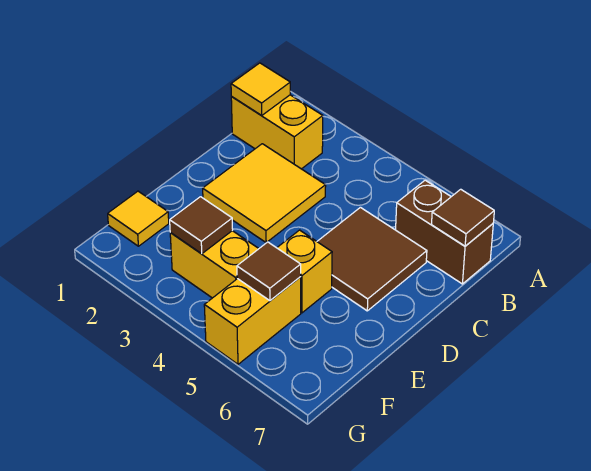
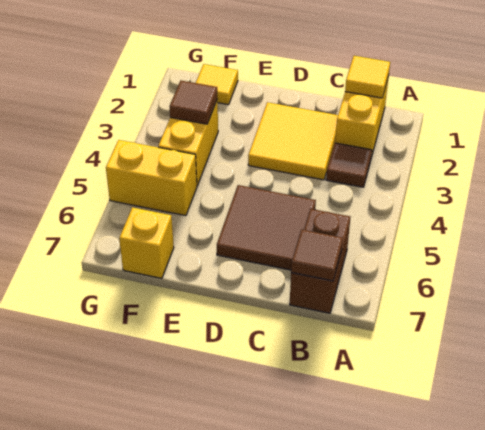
yellow 1x1 brick [277,230,332,313] -> yellow 1x1 brick moved to [119,207,174,278]
brown 1x1 tile [237,242,301,301] -> brown 1x1 tile moved to [326,143,372,187]

